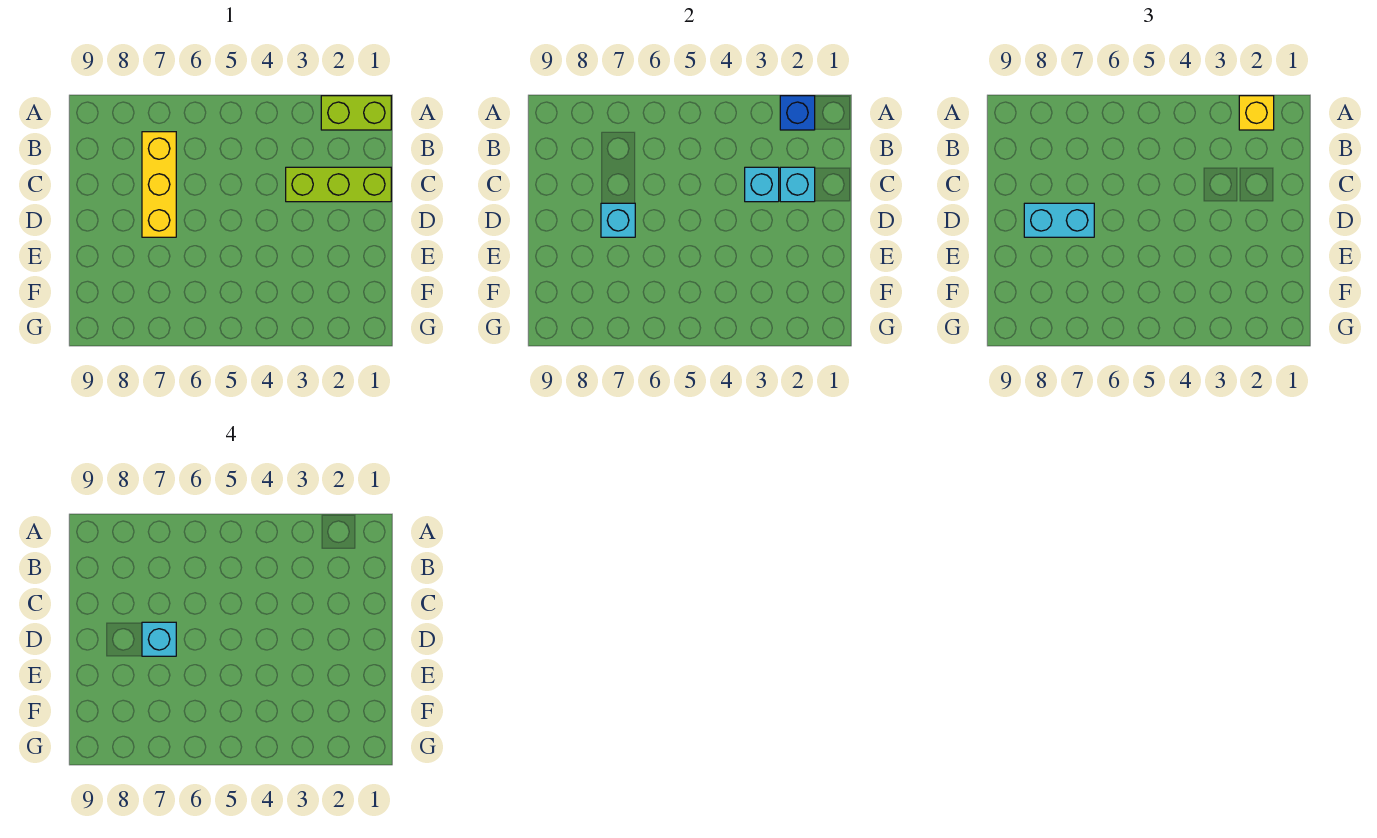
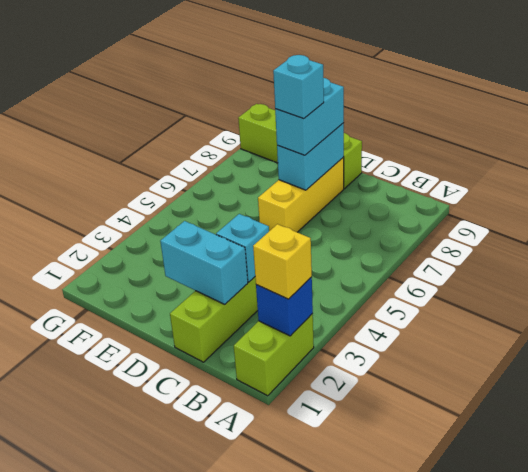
yellow 1x3 brick [142,132,176,237] -> yellow 1x3 brick turned to [258,157,344,232]
cyan 1x1 brick [780,167,815,202] -> cyan 1x2 brick [160,221,248,304]
cyan 1x1 brick [601,203,635,237] -> cyan 1x2 brick [277,123,344,190]
none -> lime 1x4 brick [238,104,362,189]

